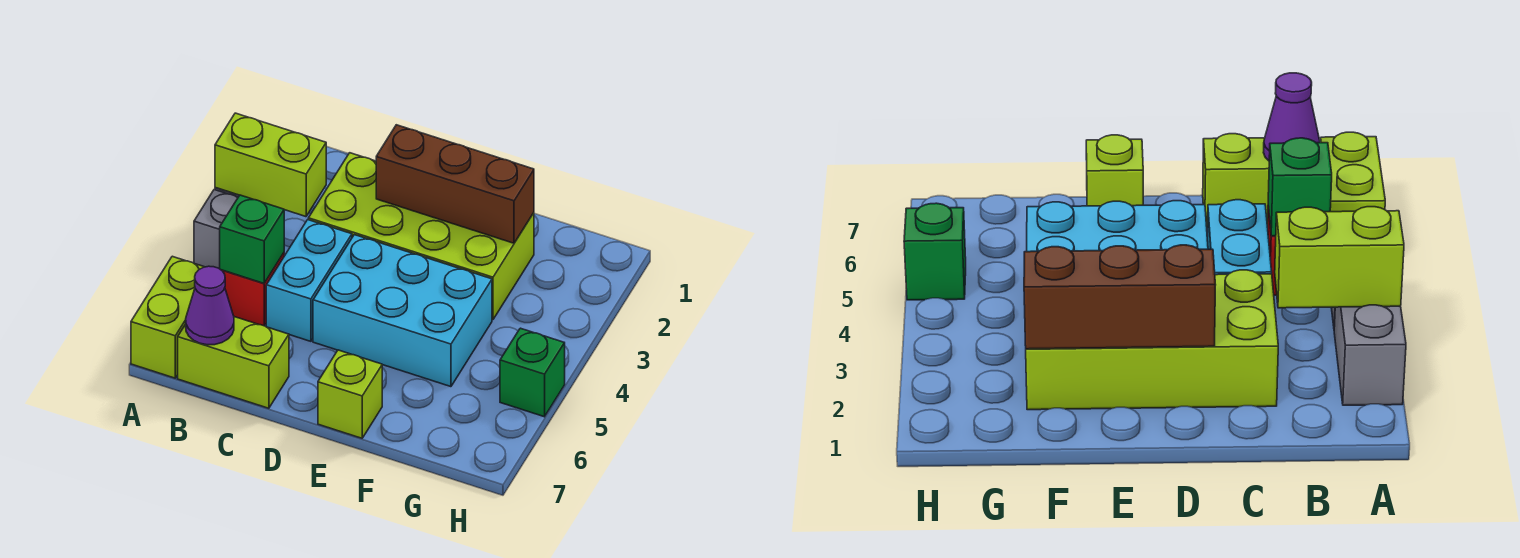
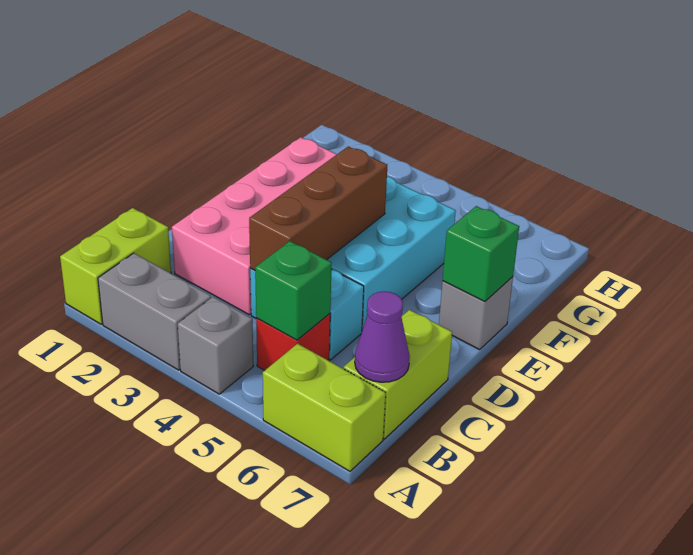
lime 1x2 brick [215,113,326,217] -> lime 1x2 brick moved to [60,208,171,324]
lime 2x4 brick [308,153,534,320] -> pink 2x4 brick [172,137,337,315]
brown 1x3 brick [376,125,534,243] -> brown 1x3 brick moved to [249,146,387,270]
lime 1x1 brick [318,350,382,438] -> grey 1x1 brick [439,277,513,350]
green 1x1 brick [500,328,565,417] -> green 1x1 brick moved to [443,206,519,302]

